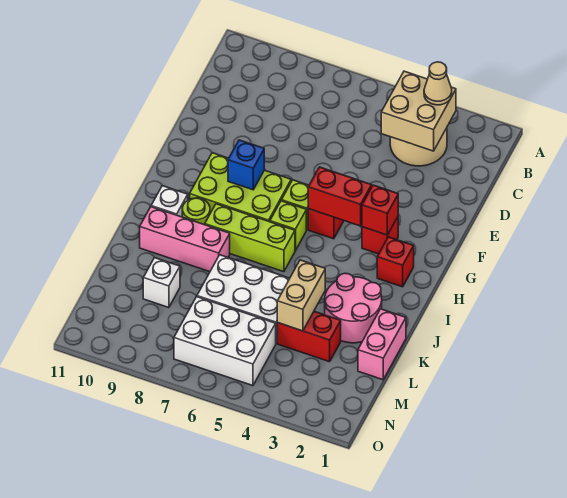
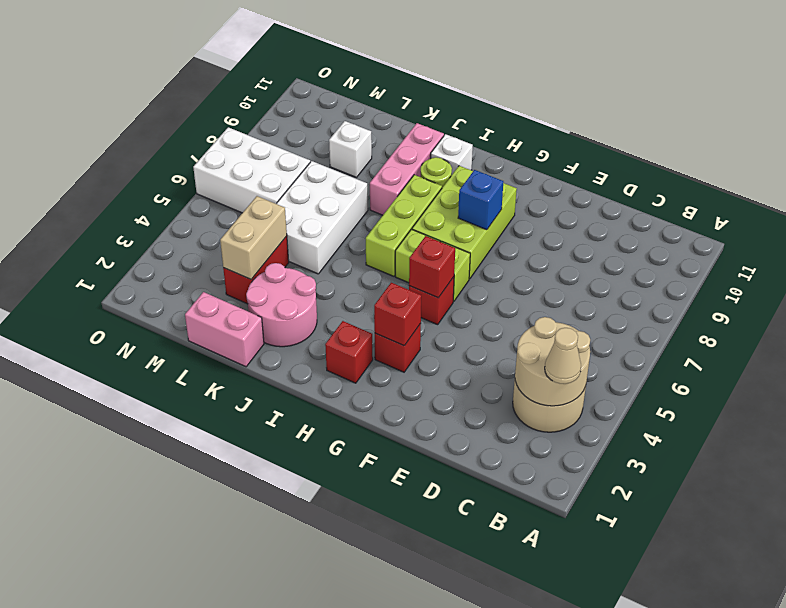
tan 2x2 brick [381,71,456,151] -> tan 2x2 round brick [515,317,590,406]
red 1x2 brick [308,167,372,226] -> red 1x1 brick [409,236,455,298]
tan 1x2 brick [277,260,325,331] -> tan 1x2 brick turned to [220,196,287,279]
white 2x3 brick [174,297,276,386] -> white 2x3 brick turned to [193,127,310,213]

